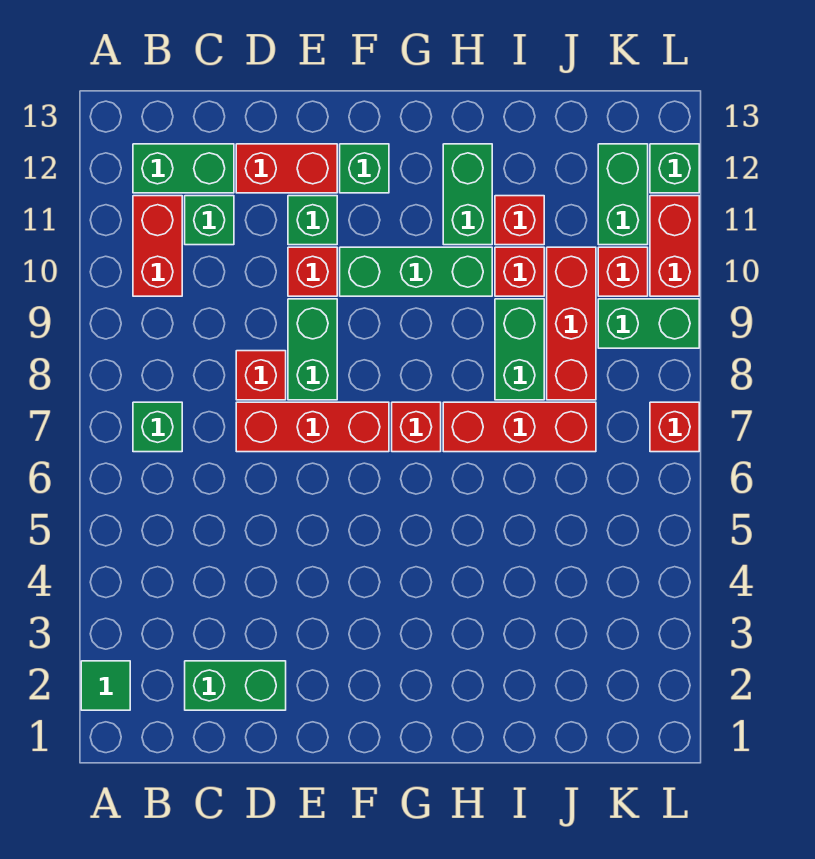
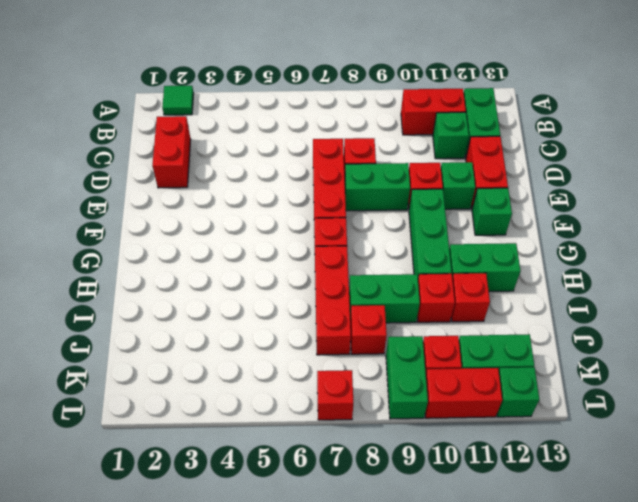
green 1x1 brick [133,402,182,452] -> none
green 1x2 brick [185,661,286,710] -> red 1x2 brick [152,116,191,188]
red 1x3 brick [547,247,596,400] -> red 1x1 brick [350,305,387,354]

